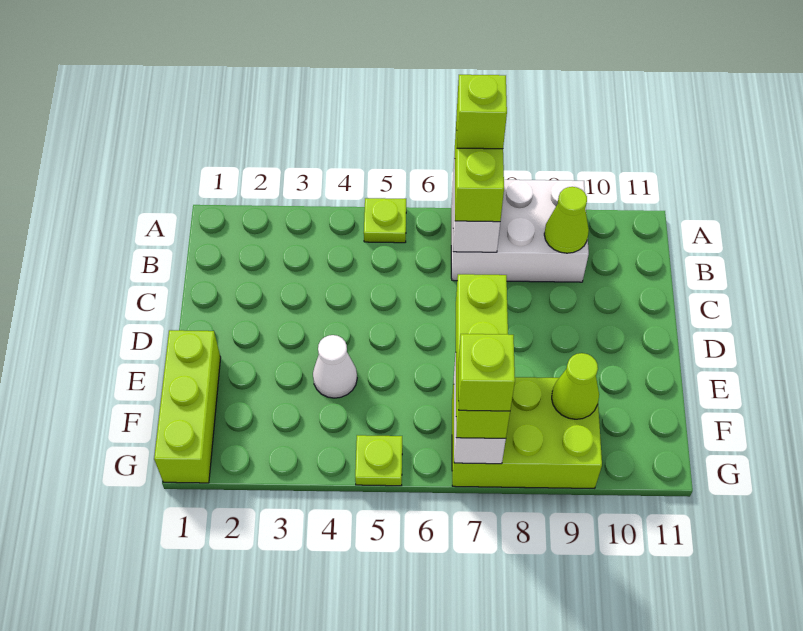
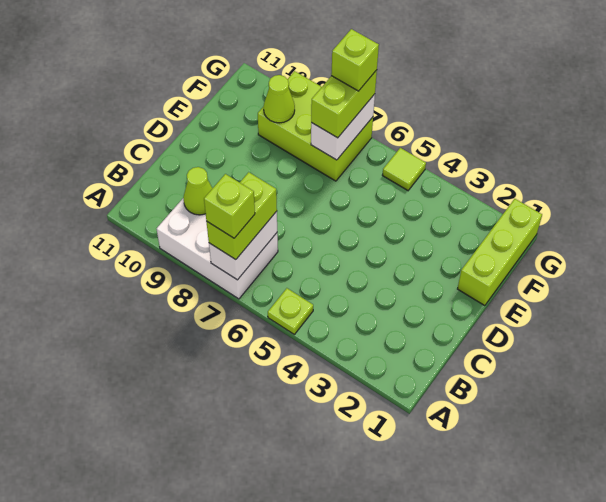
white 1x1 cone [313,335,357,398] -> none
lime 1x3 brick [456,274,510,438] -> lime 1x2 brick [311,70,377,138]
lime 1x1 plate [355,435,402,486] -> lime 1x1 tile [382,148,426,190]

